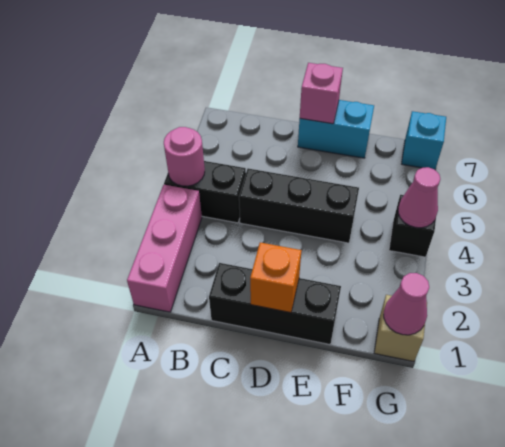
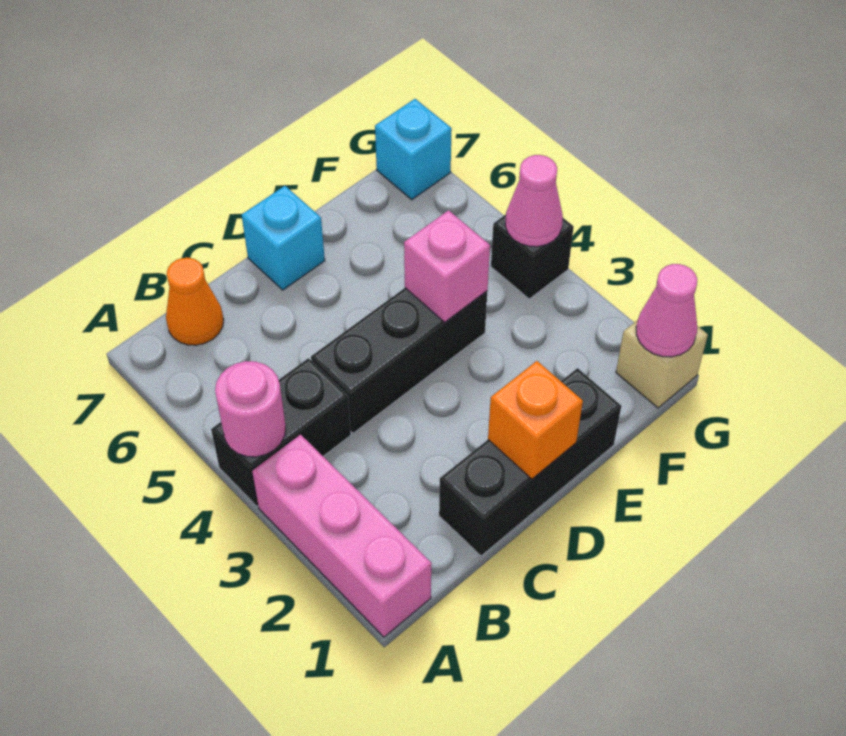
none -> orange 1x1 cone [166,258,224,345]
cyan 1x2 brick [298,100,374,158] -> cyan 1x1 brick [242,186,325,290]
pink 1x1 brick [300,63,343,124] -> pink 1x1 brick moved to [404,210,490,322]

